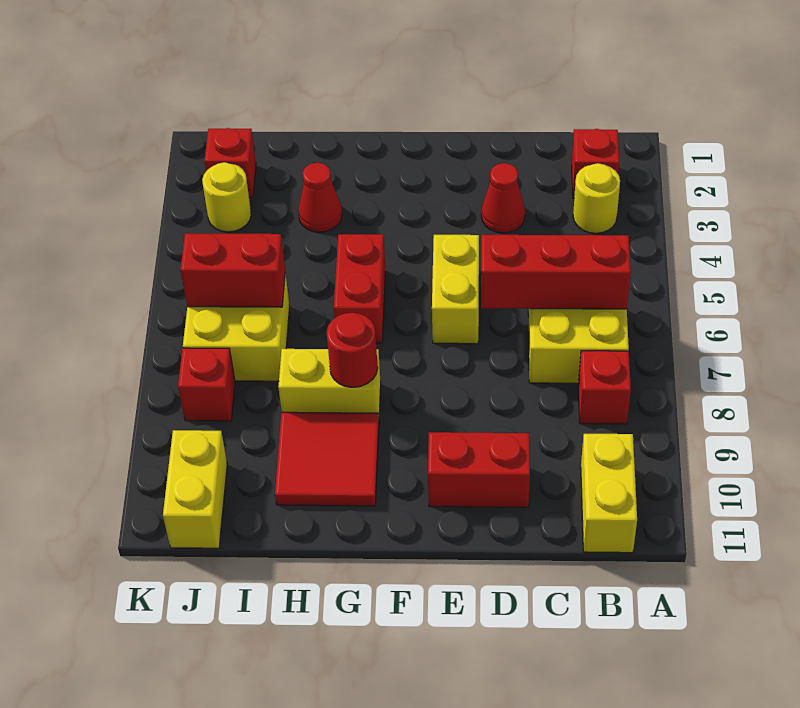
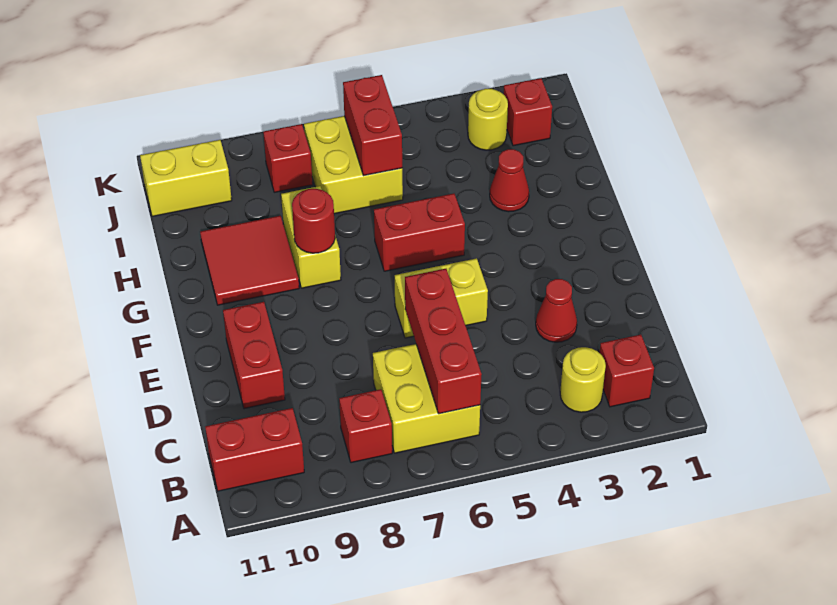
yellow 1x2 brick [581,434,637,553] -> red 1x2 brick [205,408,304,491]

